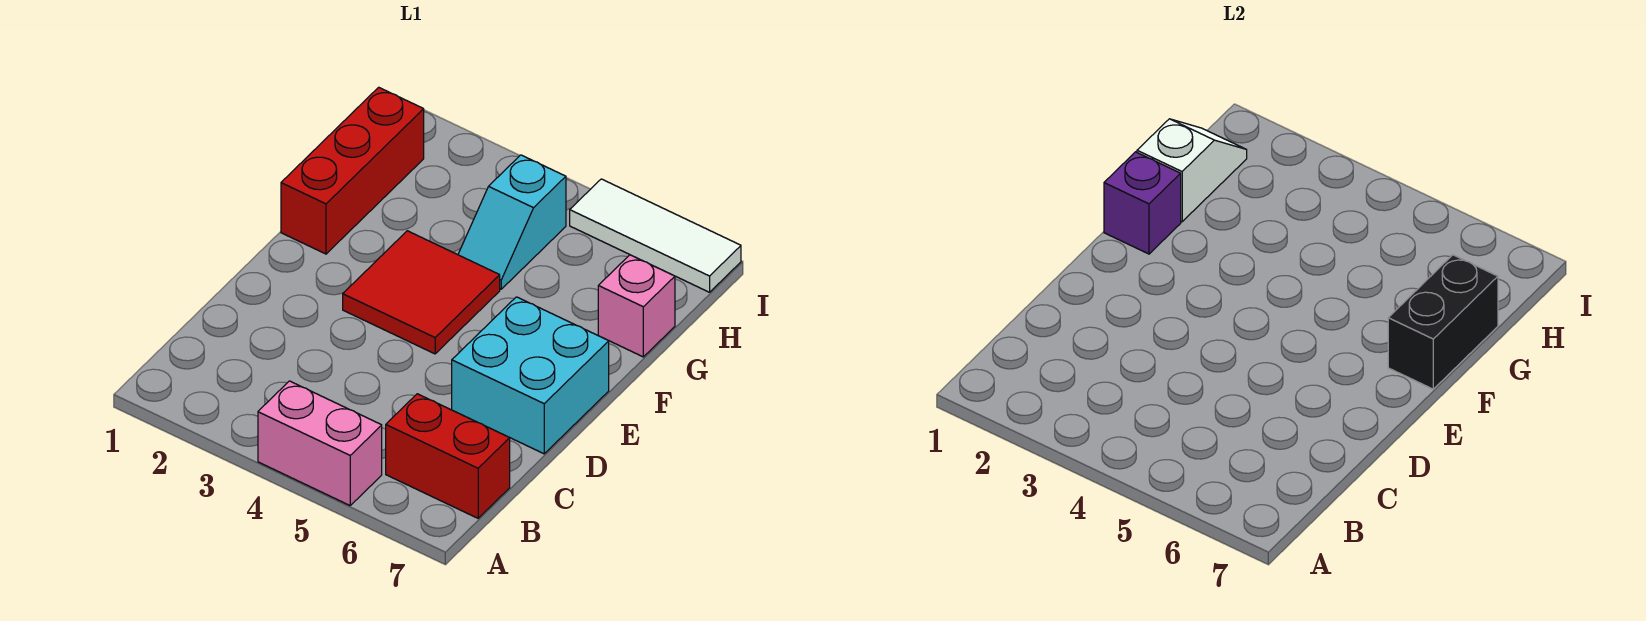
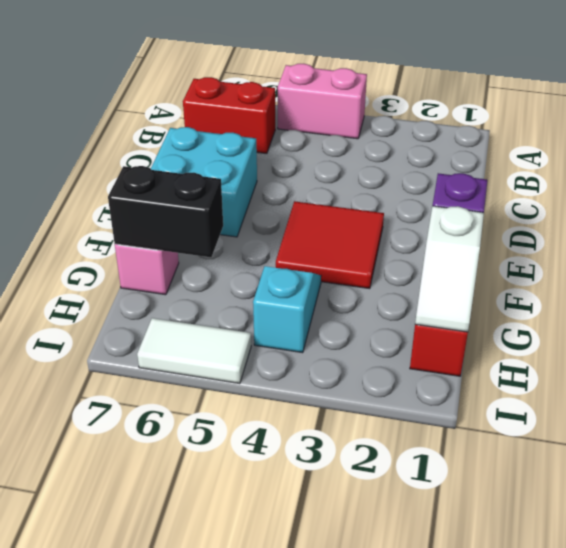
black 1x2 brick [1388,255,1498,389] -> black 1x2 brick turned to [108,166,223,257]
white 1x3 tile [570,179,741,292] -> white 1x2 tile [137,318,251,384]

